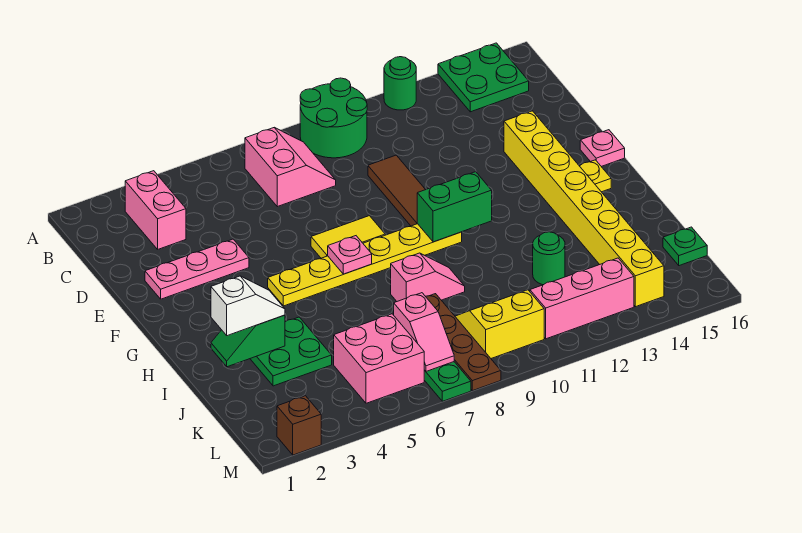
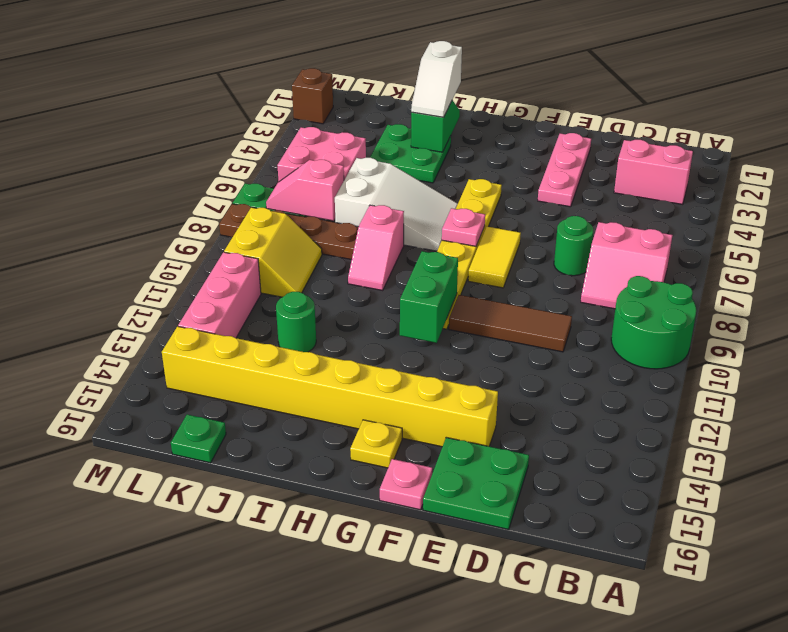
green 1x1 round brick [384,57,416,110] -> green 1x1 round brick moved to [554,216,593,276]
green 2x2 plate [438,43,529,112] -> green 2x2 plate moved to [423,437,529,529]
none -> white 2x3 slope [335,158,458,251]

